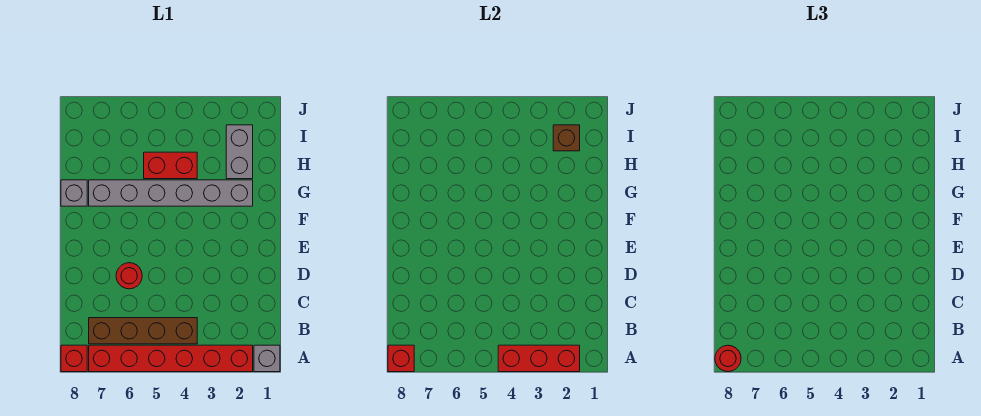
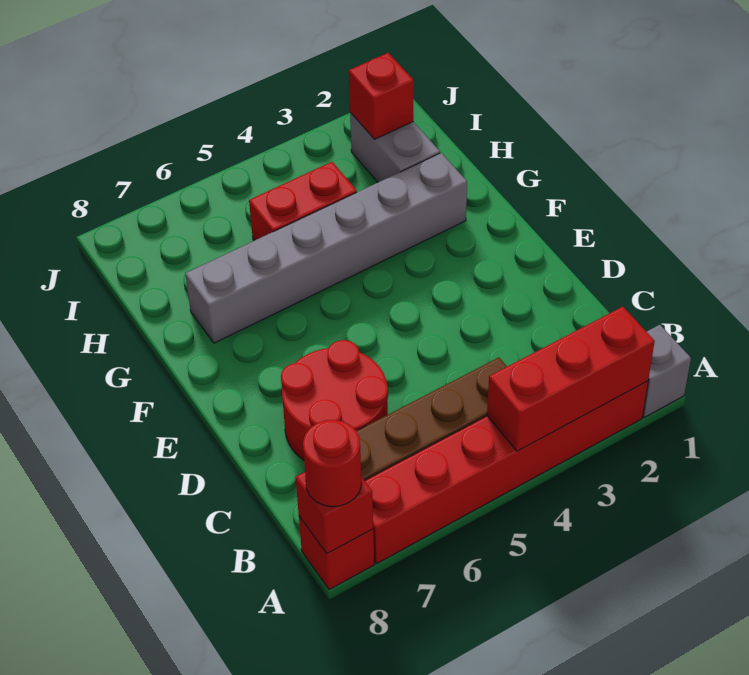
red 1x1 round brick [116,263,142,289] -> red 2x2 round brick [281,340,388,460]
grey 1x1 brick [61,180,87,206] -> none
brown 1x1 brick [553,125,580,151] -> red 1x1 brick [349,53,413,139]

